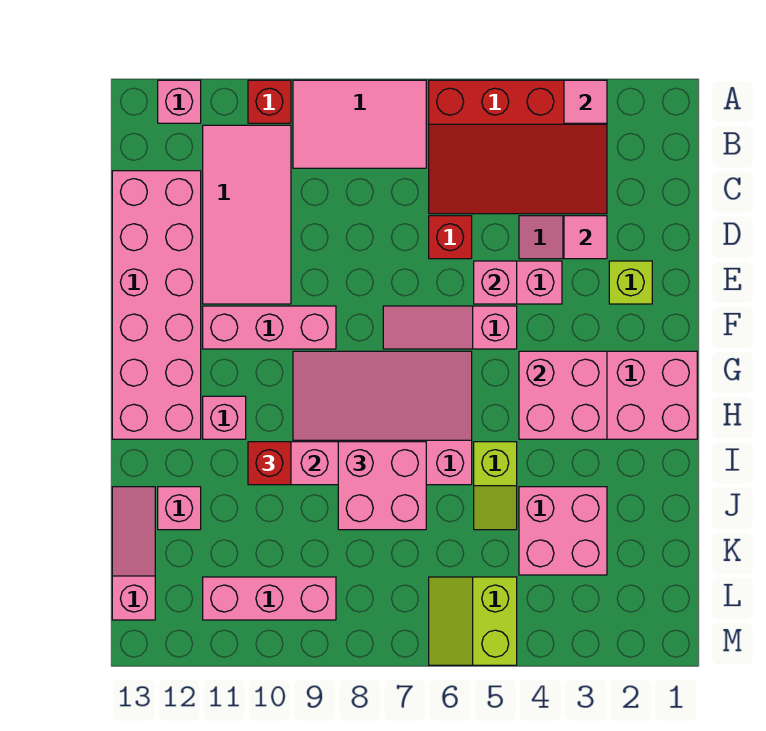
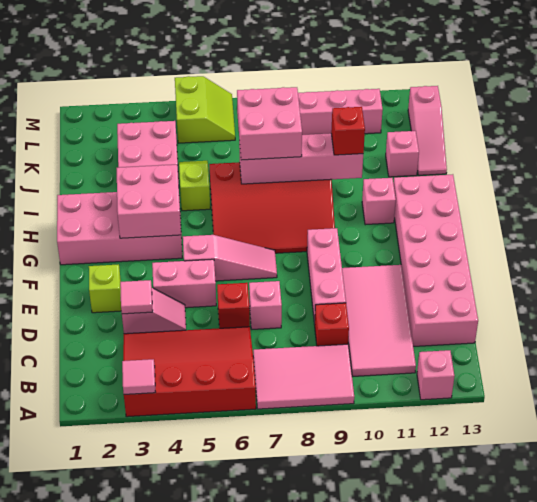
red 1x1 brick [248,80,291,123] -> red 1x1 brick moved to [315,303,349,346]
pink 1x1 brick [474,261,517,304] -> pink 1x1 brick moved to [249,281,282,329]
pink 1x3 brick [203,306,336,349] -> pink 1x3 brick turned to [307,228,346,325]
pink 3x4 slope [293,351,472,485] -> red 3x4 slope [209,162,335,253]

